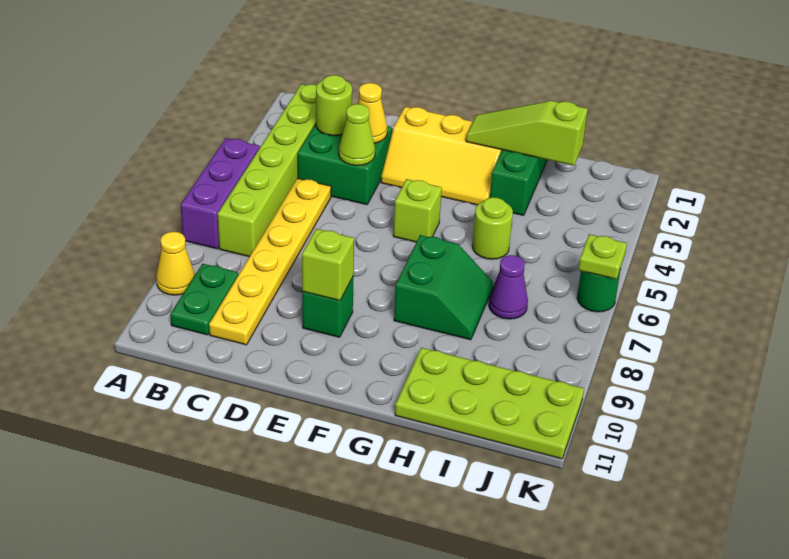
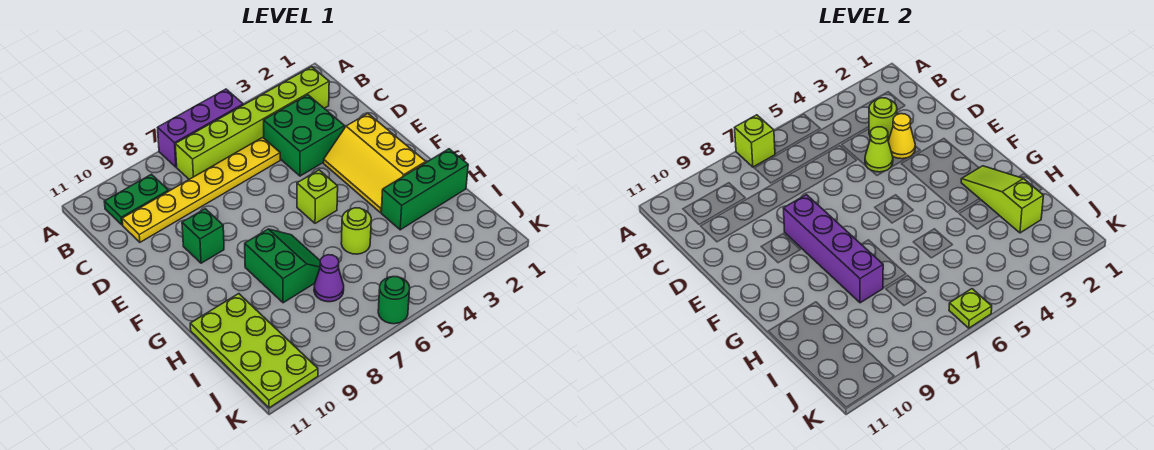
yellow 1x1 cone [156,232,195,295] -> none
none -> purple 1x4 brick [783,195,883,303]
lime 1x1 brick [302,229,354,301] -> lime 1x1 brick moved to [735,115,775,167]
green 2x2 slope [394,235,493,340] -> green 2x2 slope turned to [245,229,320,303]

